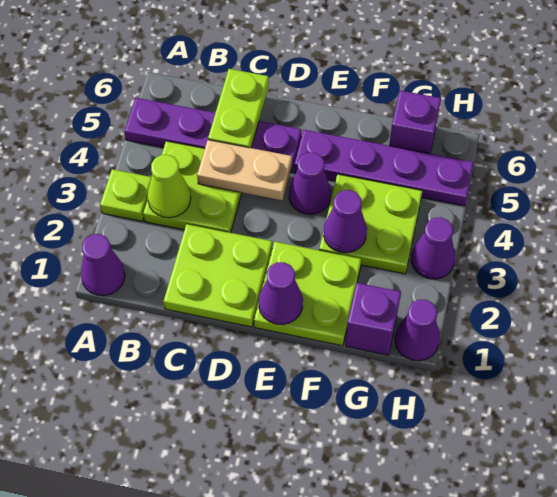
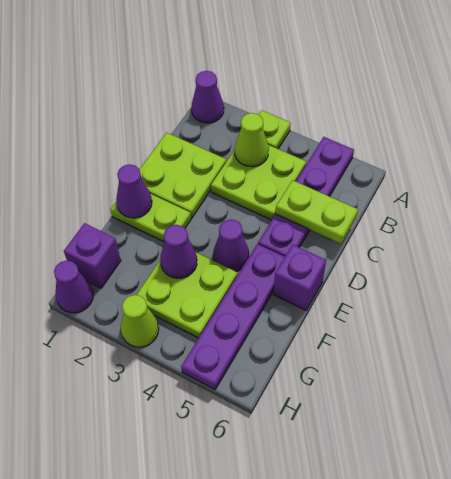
tan 1x2 plate [197,140,292,200] -> none
lime 2x2 plate [254,242,361,346] -> lime 1x2 plate [111,194,191,242]
purple 1x1 brick [389,90,441,153] -> purple 1x1 brick moved to [274,244,326,310]
purple 1x1 cone [411,217,455,279] -> lime 1x1 cone [121,295,159,347]

